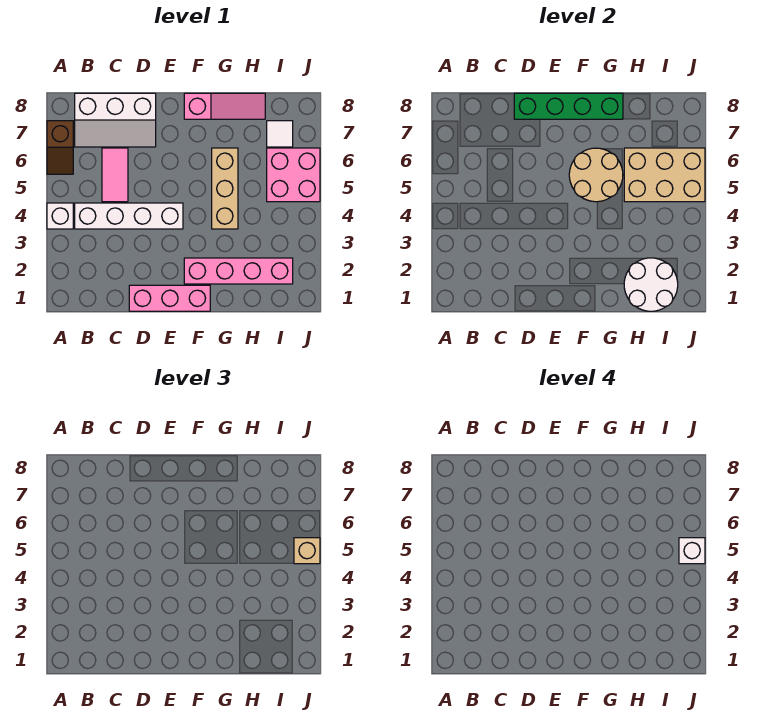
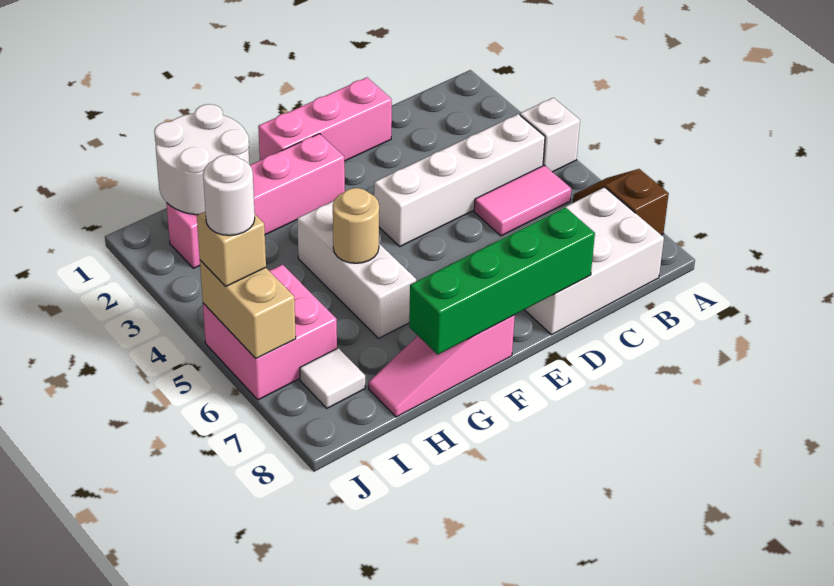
white 2x3 slope [75,93,156,147] -> white 2x3 brick [498,187,664,335]
pink 1x2 tile [102,148,128,202] -> pink 1x2 tile turned to [474,165,571,236]
tan 2x2 round brick [569,148,623,202] -> tan 1x1 round brick [333,188,379,263]
tan 1x3 brick [212,148,238,229] -> white 1x3 brick [297,201,416,338]
tan 2x3 brick [624,148,705,202] -> tan 1x2 brick [200,260,296,358]
white 1x1 brick [679,538,705,564] -> white 1x1 round brick [203,155,255,235]

